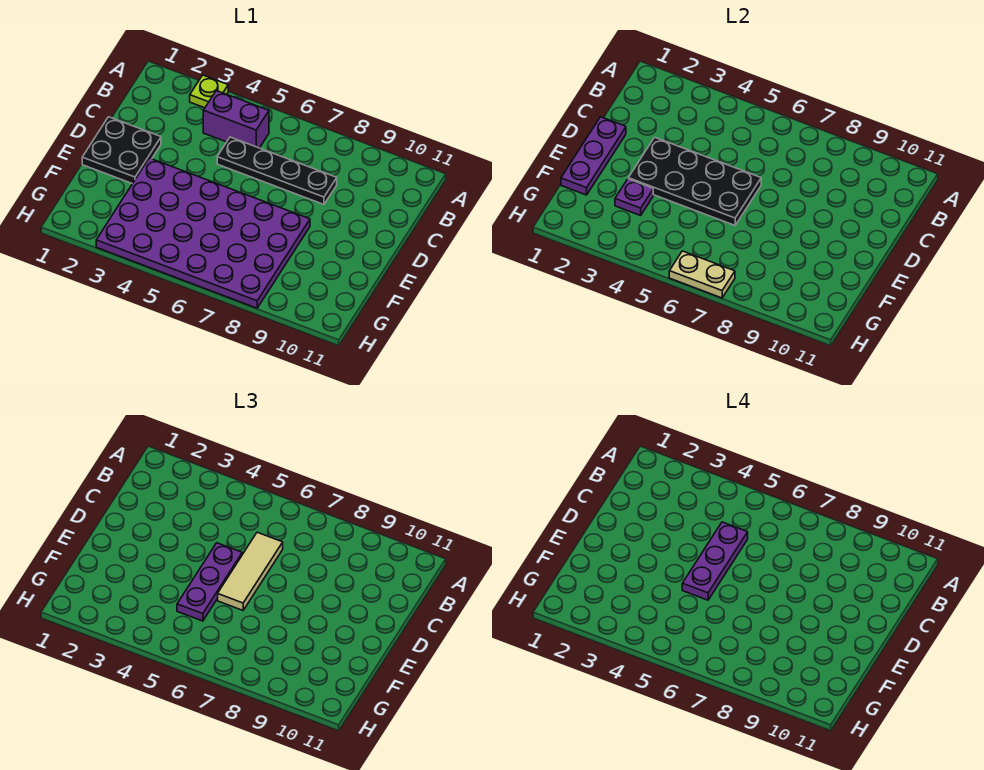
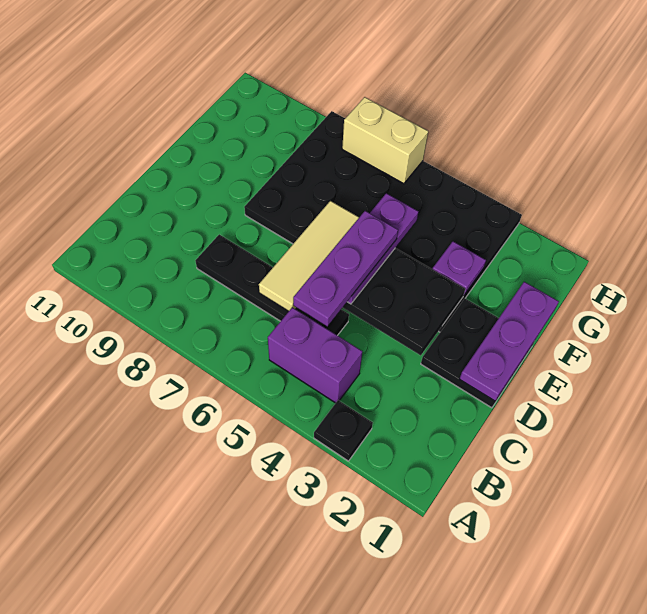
lime 1x1 plate [190,75,228,108] -> black 1x1 plate [314,400,373,461]
purple 4x6 plate [96,158,310,308] -> black 4x6 plate [244,111,522,332]
tan 1x2 plate [669,251,735,298] -> tan 1x2 brick [342,97,428,184]

